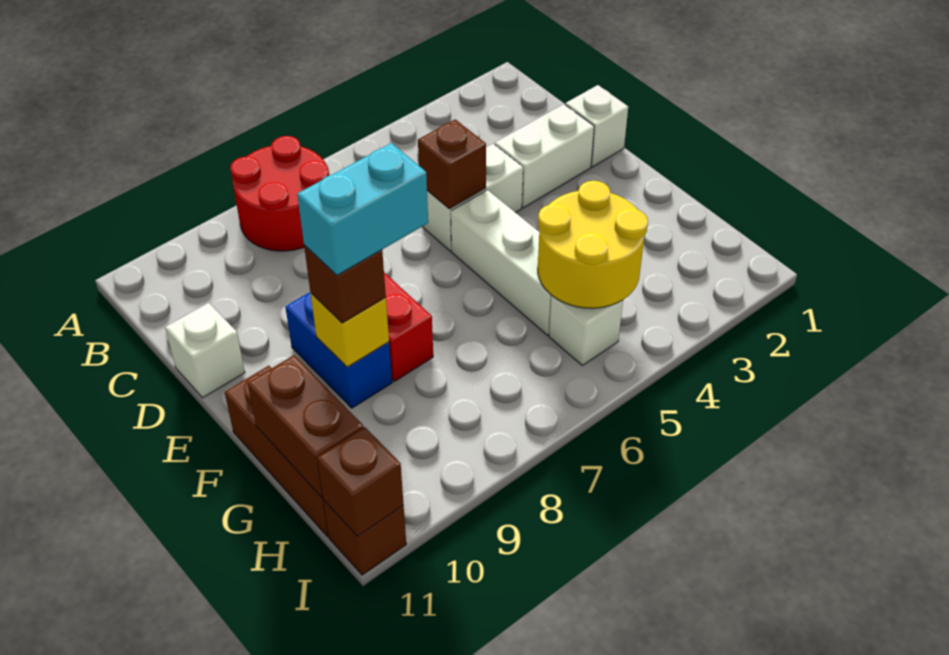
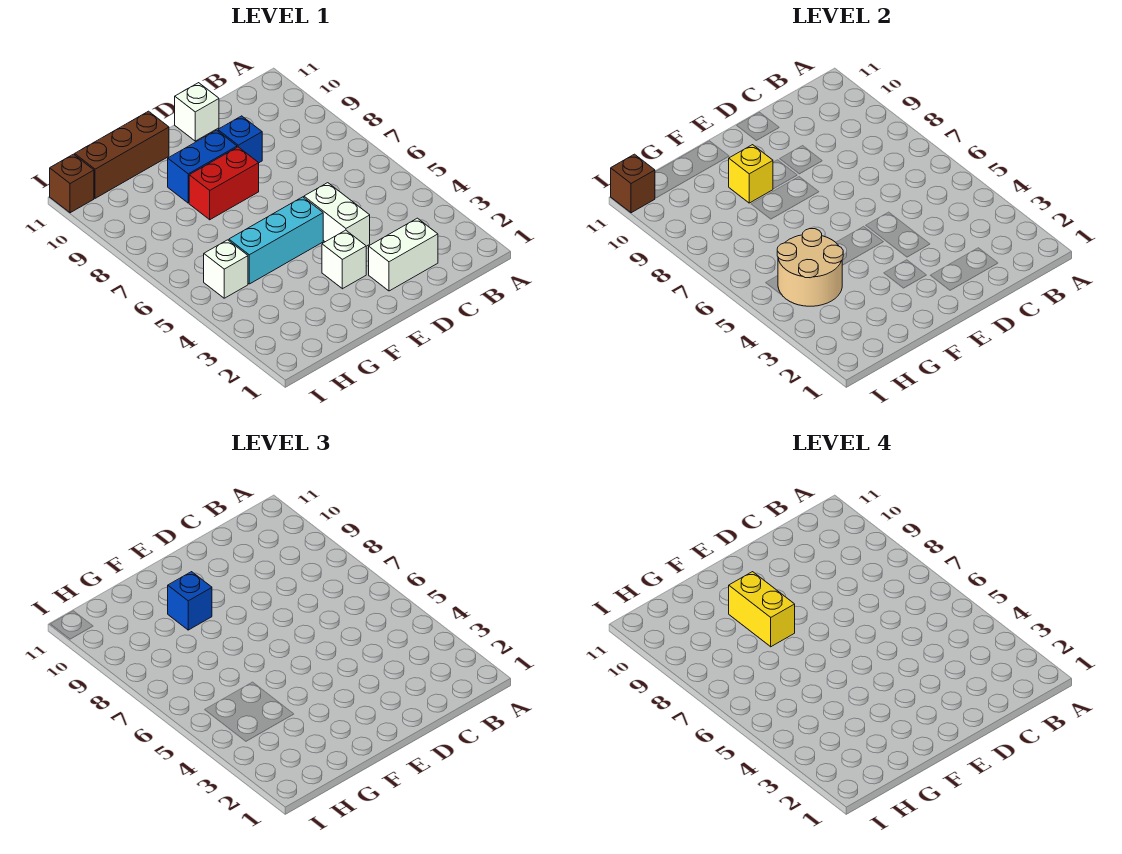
red 2x2 round brick [230,136,329,251] -> none
white 1x1 brick [565,85,628,167] -> white 1x1 brick moved to [322,230,366,289]
white 1x2 brick [495,104,594,208] -> white 1x2 brick turned to [369,218,438,291]
brown 1x1 brick [418,119,486,209] -> none
none -> blue 1x1 brick [218,116,262,163]
white 1x3 brick [451,190,552,335] -> cyan 1x3 brick [229,197,323,284]
cyan 1x2 brick [297,143,428,275] -> yellow 1x2 brick [729,572,795,647]
brown 1x1 brick [304,245,386,323] -> blue 1x1 brick [168,572,212,630]
yellow 2x2 round brick [538,181,648,308] -> tan 2x2 round brick [777,229,843,306]
brown 1x2 brick [248,355,363,497] -> none

